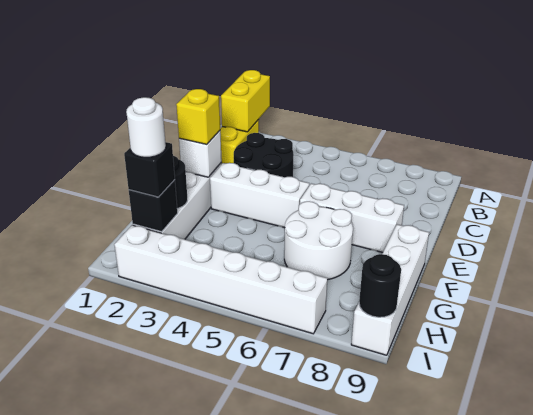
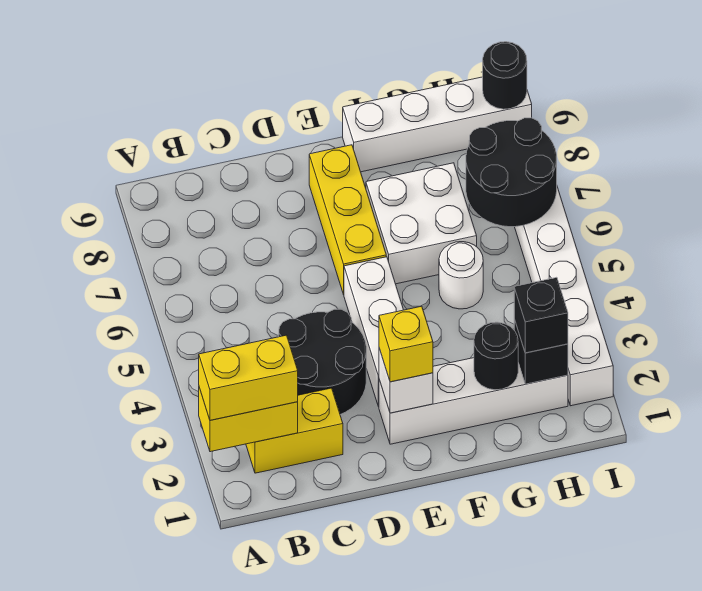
none -> yellow 1x2 brick [199,335,298,420]
white 1x3 brick [300,183,404,252] -> yellow 1x3 brick [309,145,386,295]
white 2x2 round brick [284,201,353,280] -> white 2x2 brick [366,163,477,284]
white 1x1 round brick [126,97,166,157] -> white 1x1 round brick moved to [439,242,483,309]
none -> black 2x2 round brick [466,118,557,227]

